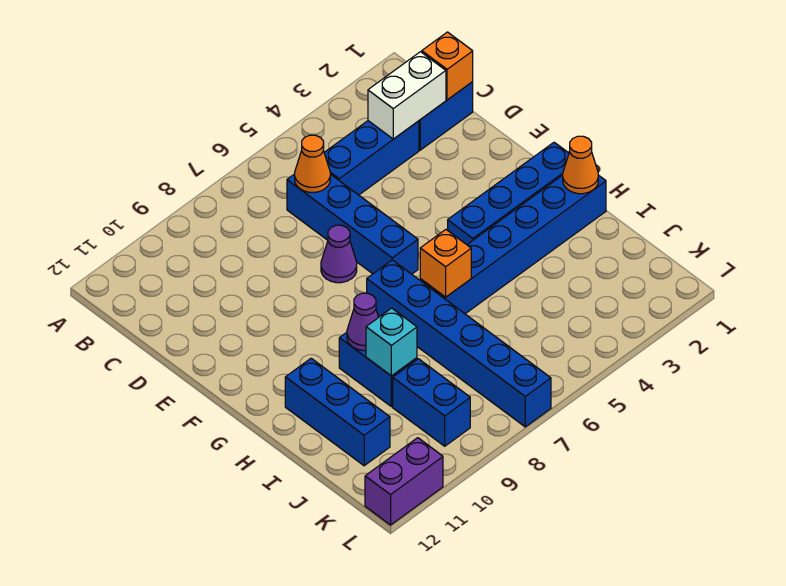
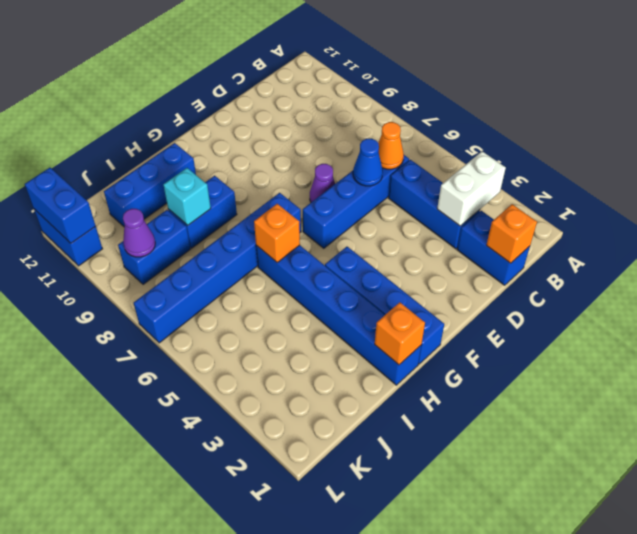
white 1x2 brick [368,52,446,139] -> white 1x2 brick turned to [437,151,506,226]
none -> blue 1x1 cone [353,139,383,186]
orange 1x1 cone [563,136,598,194] -> orange 1x1 brick [375,302,425,365]
purple 1x1 cone [347,293,379,351] -> purple 1x1 cone moved to [123,209,155,257]
purple 1x2 brick [365,438,443,525] -> blue 1x2 brick [34,209,102,266]
none -> blue 1x2 brick [25,168,96,243]

